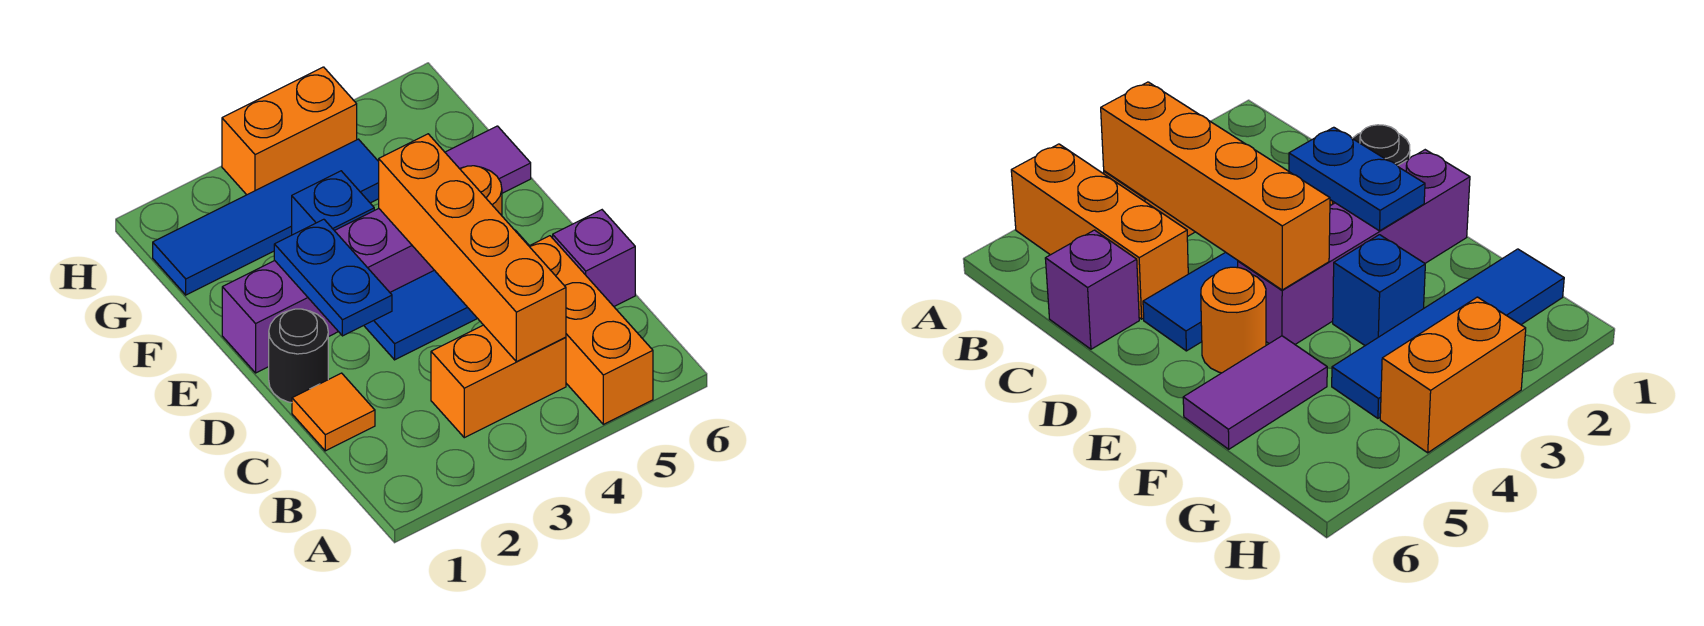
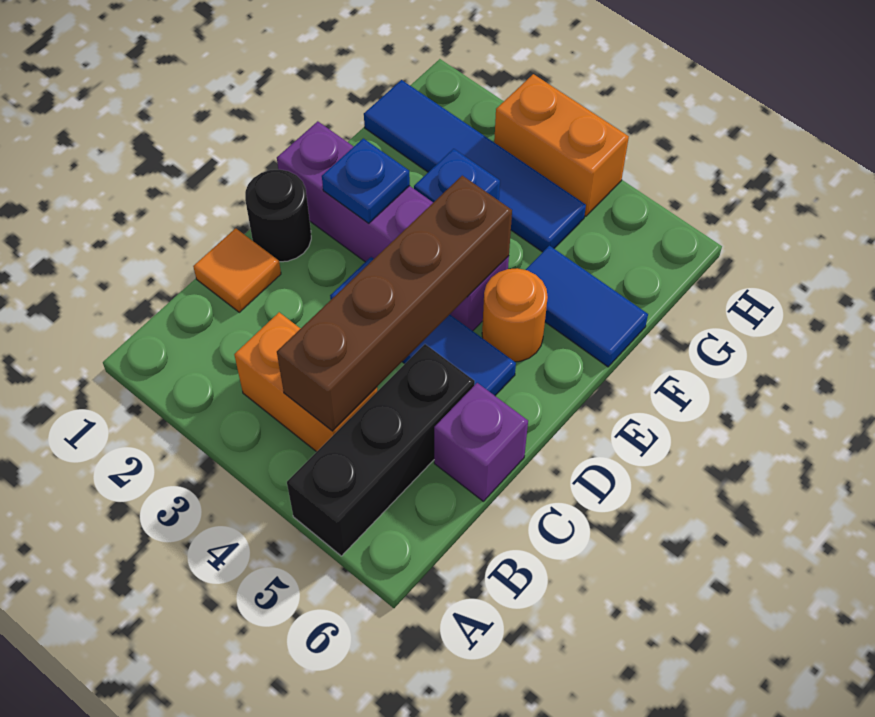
orange 1x3 brick [529,236,653,424] -> black 1x3 brick [287,344,475,556]
orange 1x4 brick [379,134,566,362] -> brown 1x4 brick [277,176,512,431]
blue 1x2 plate [274,219,392,336] -> blue 1x1 plate [322,138,410,223]
purple 1x2 tile [445,126,531,193] -> blue 1x2 tile [526,246,648,367]

